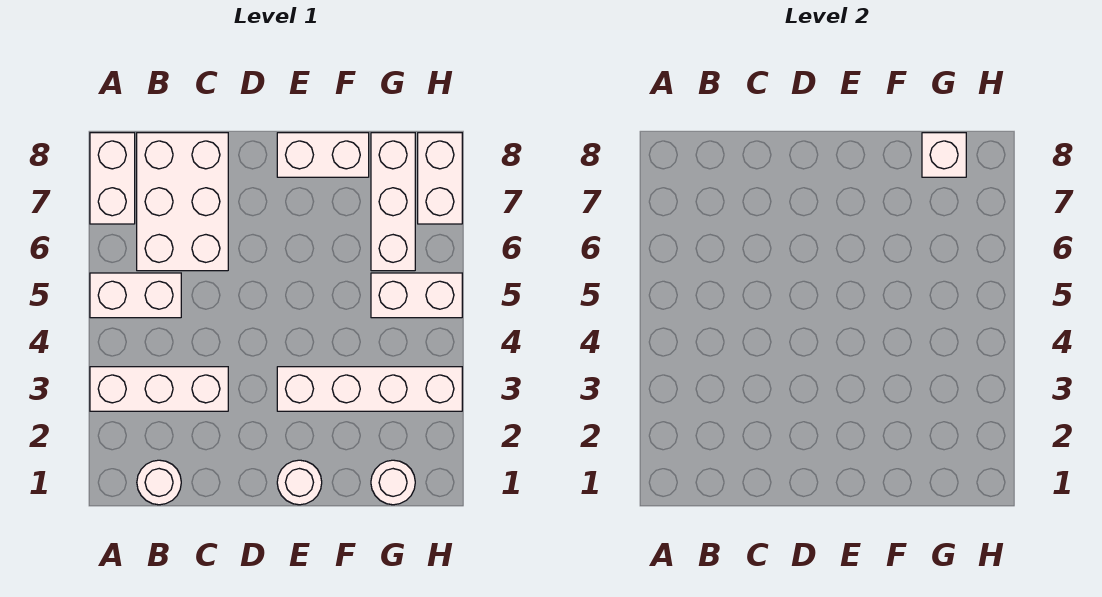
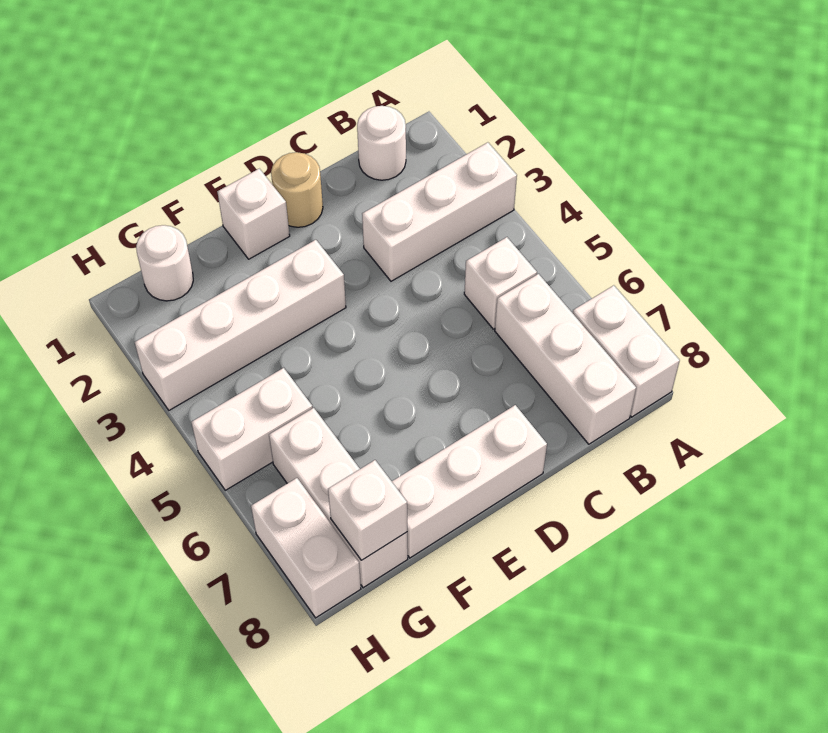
white 1x2 brick [90,273,181,318] -> white 1x1 brick [464,237,537,329]
white 2x3 brick [137,133,228,271] -> white 1x3 brick [495,274,636,444]
none -> tan 1x1 round brick [271,152,323,227]
white 1x1 round brick [277,460,322,505] -> white 1x1 brick [217,169,290,259]
white 1x2 brick [277,133,369,177] -> white 1x3 brick [392,405,547,558]

